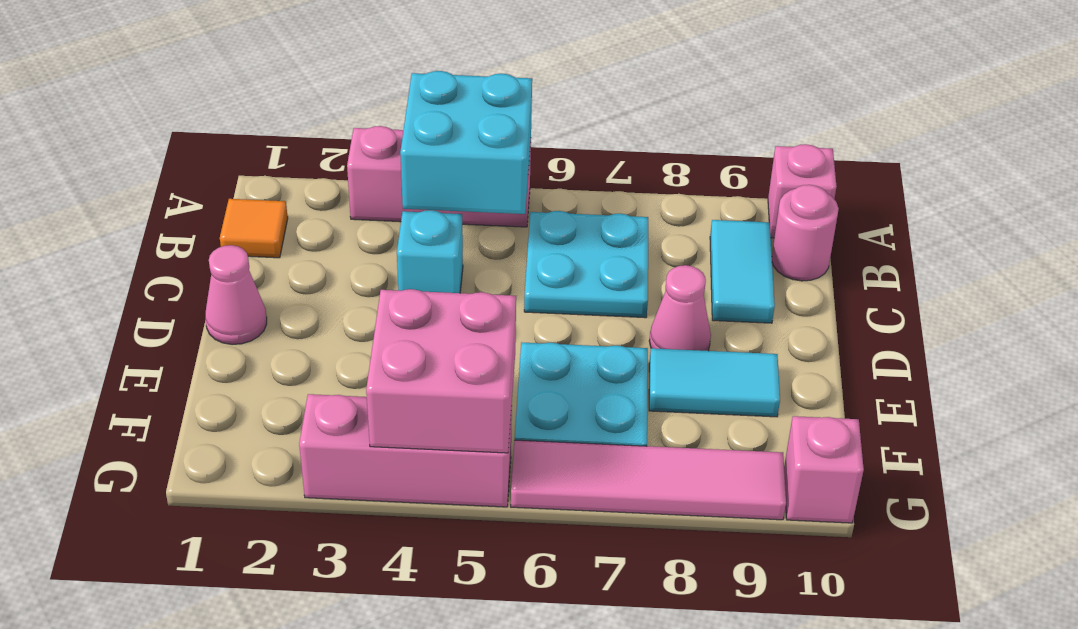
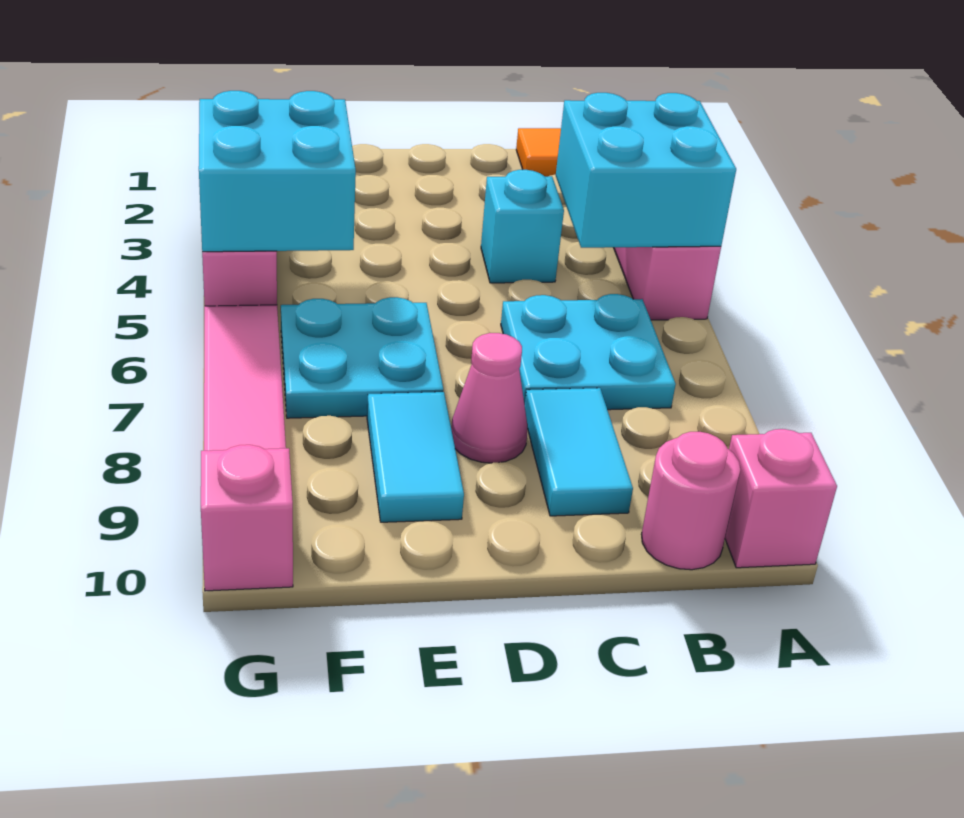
cyan 1x2 tile [710,220,775,323] -> cyan 1x2 tile turned to [525,388,633,516]
pink 1x1 cone [205,245,267,344] -> none
pink 2x2 brick [366,289,516,453] -> cyan 2x2 brick [199,91,356,252]

